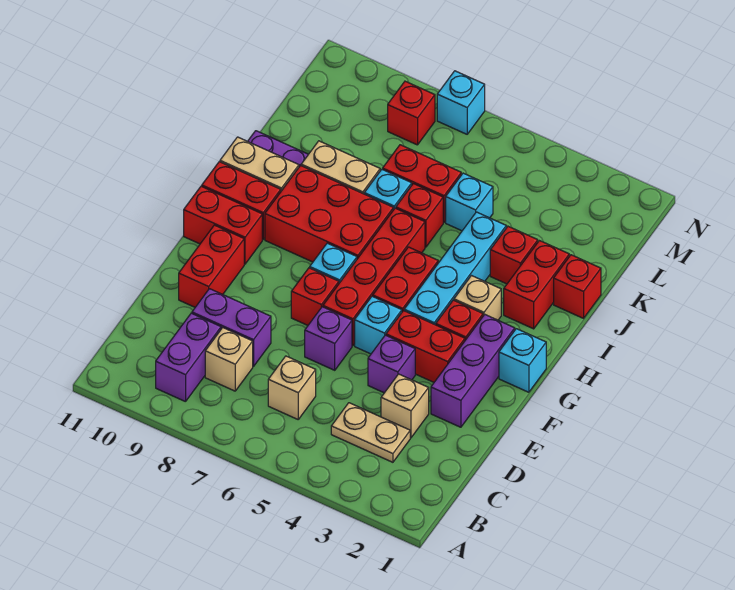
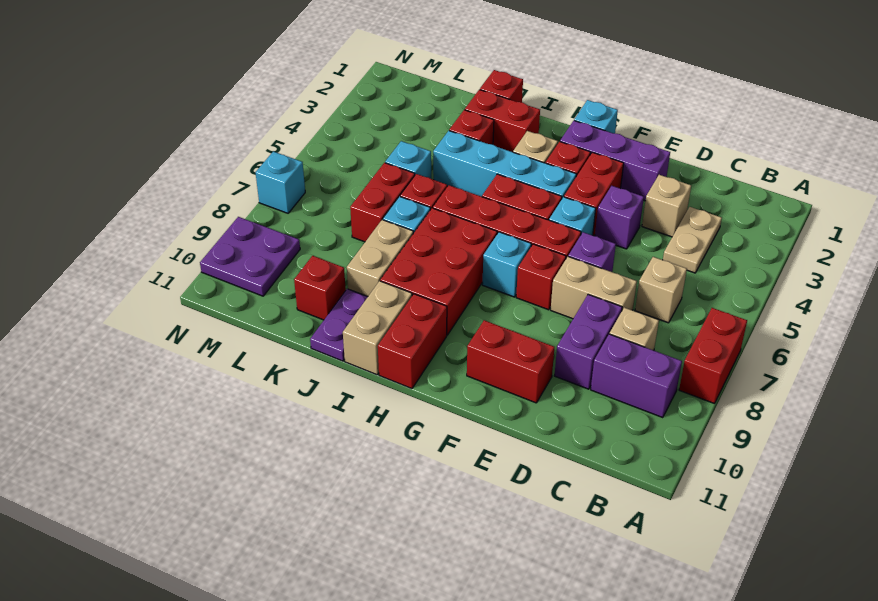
none -> tan 1x2 brick [551,257,637,319]
red 1x2 brick [184,186,262,264] -> red 1x2 brick moved to [679,308,747,404]
red 1x1 brick [388,81,435,145] -> red 1x1 brick moved to [294,256,346,320]
none -> purple 2x2 plate [200,217,300,296]

